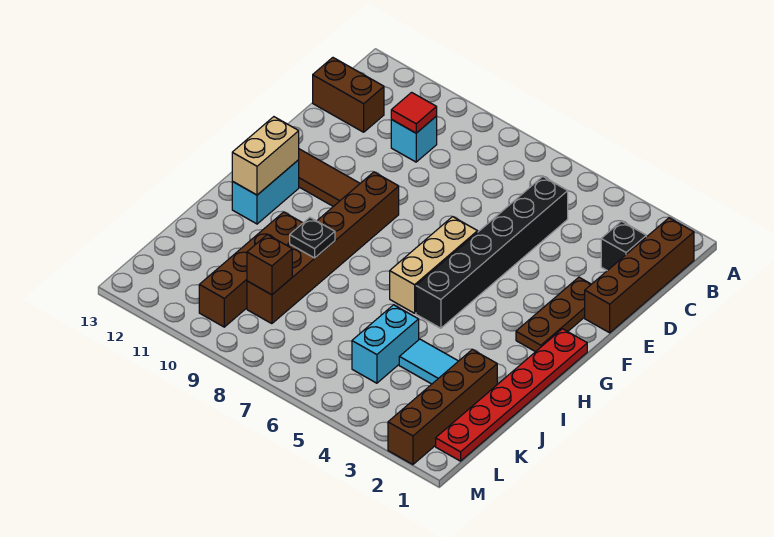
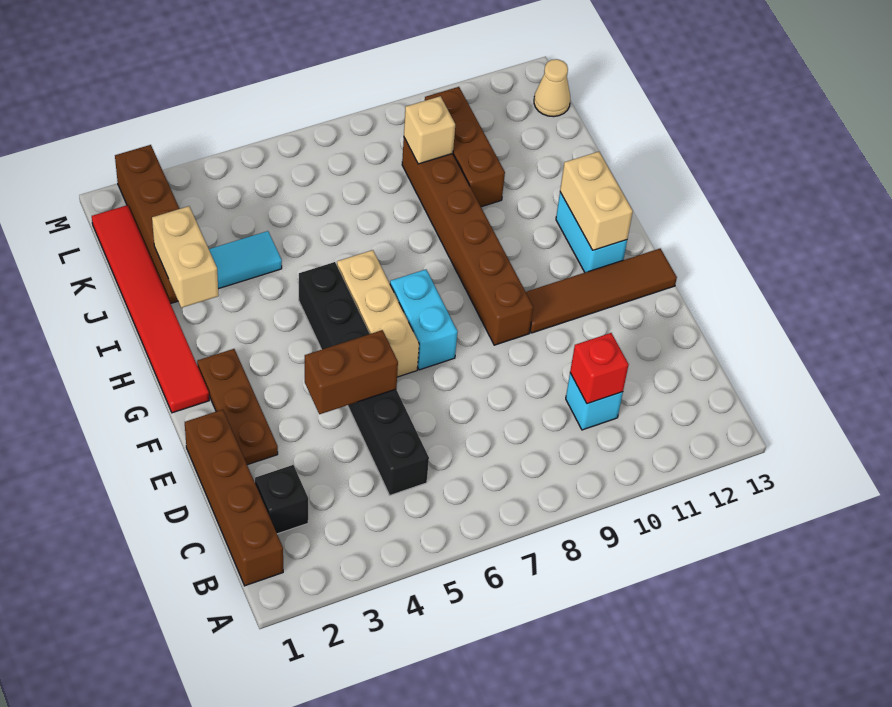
red 1x1 tile [391,92,437,133] -> red 1x1 brick [570,333,629,404]
brown 1x2 brick [313,58,384,132] -> brown 1x2 brick moved to [305,330,398,414]
red 1x6 plate [436,329,587,461] -> red 1x6 tile [92,205,209,413]
none -> tan 1x2 brick [152,206,219,308]
black 1x1 plate [290,217,335,258] -> none
brown 1x4 brick [199,212,303,327] -> brown 1x3 brick [425,87,505,207]
cyan 1x2 brick [352,305,419,383] -> cyan 1x2 brick moved to [390,270,458,370]
brown 1x1 brick [247,235,292,295] -> tan 1x1 brick [404,96,455,164]
none -> tan 1x1 cone [534,59,570,117]

